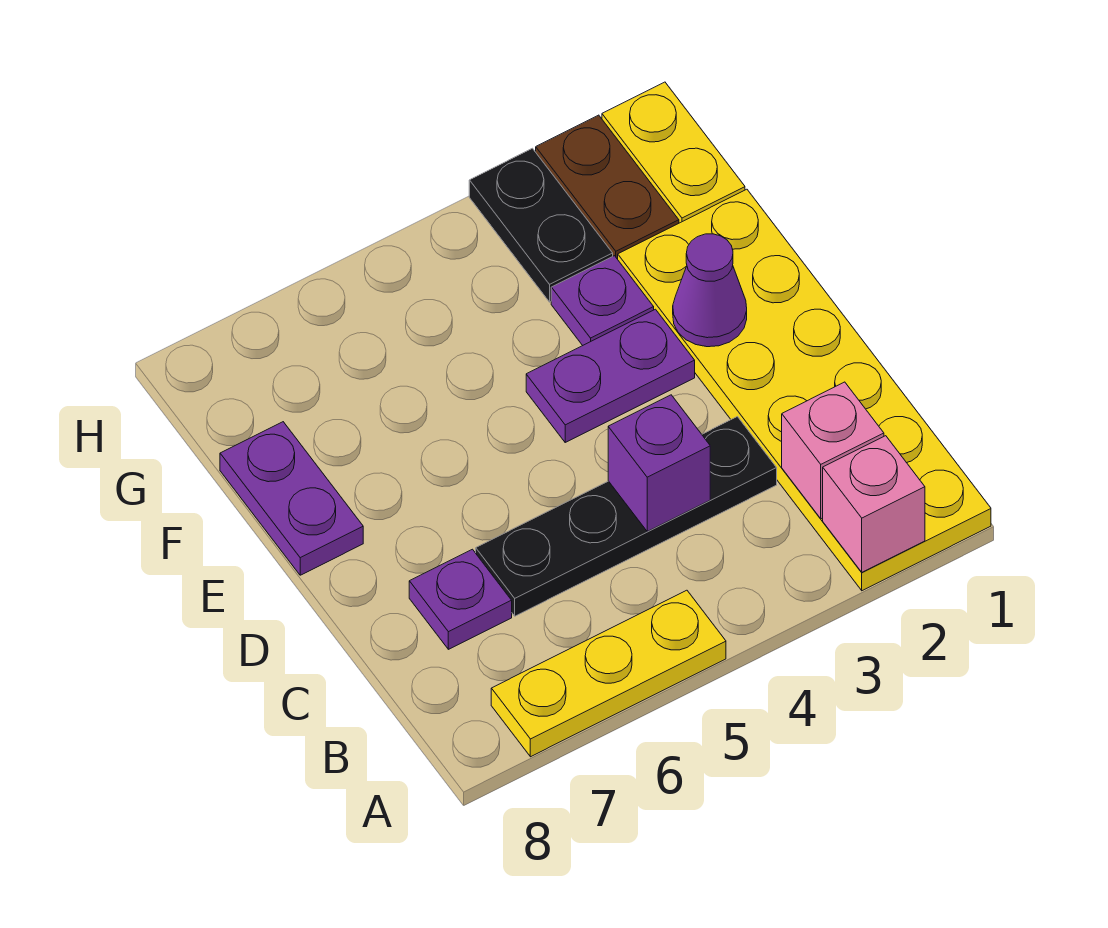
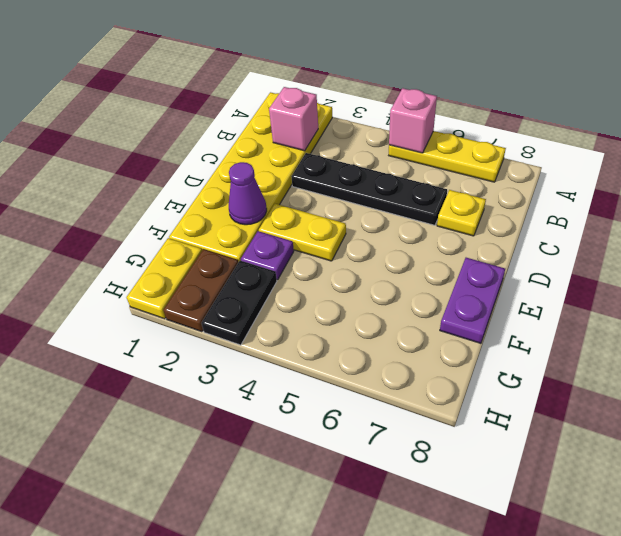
pink 1x1 brick [823,436,925,572] -> pink 1x1 brick moved to [389,88,437,153]
purple 1x1 brick [608,395,710,531] -> none
purple 1x1 plate [409,549,512,649] -> yellow 1x1 plate [437,190,486,236]
purple 1x2 plate [526,309,695,442] -> yellow 1x2 plate [259,204,346,261]

